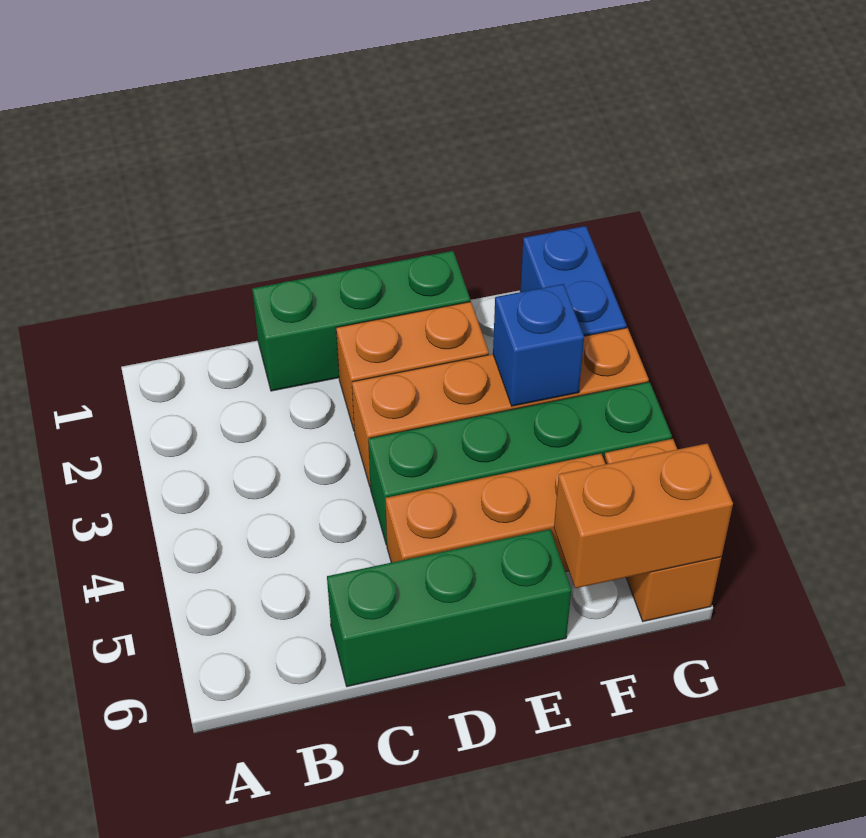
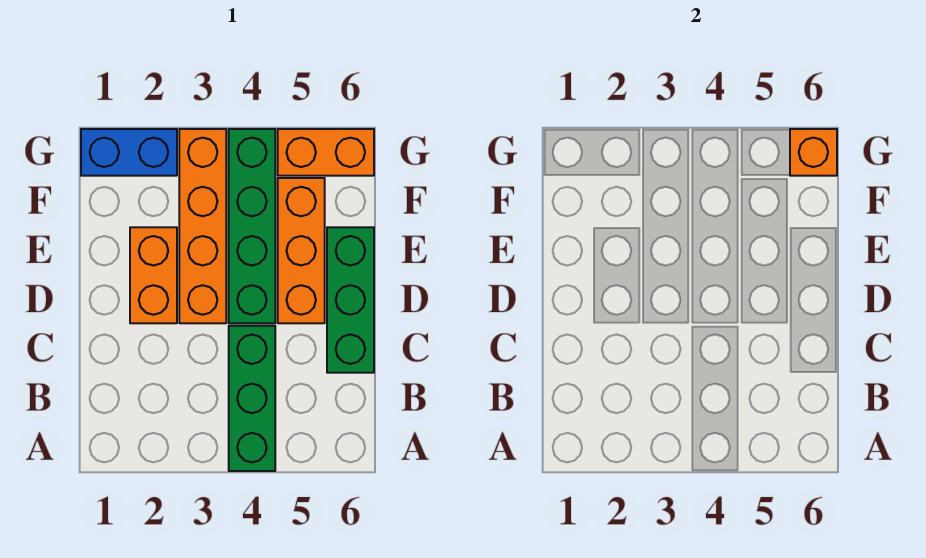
green 1x3 brick [252,251,470,391] -> green 1x3 brick moved to [229,326,275,471]
blue 1x1 brick [493,284,584,406] -> none
orange 1x2 brick [554,443,733,588] -> orange 1x1 brick [790,129,837,176]

